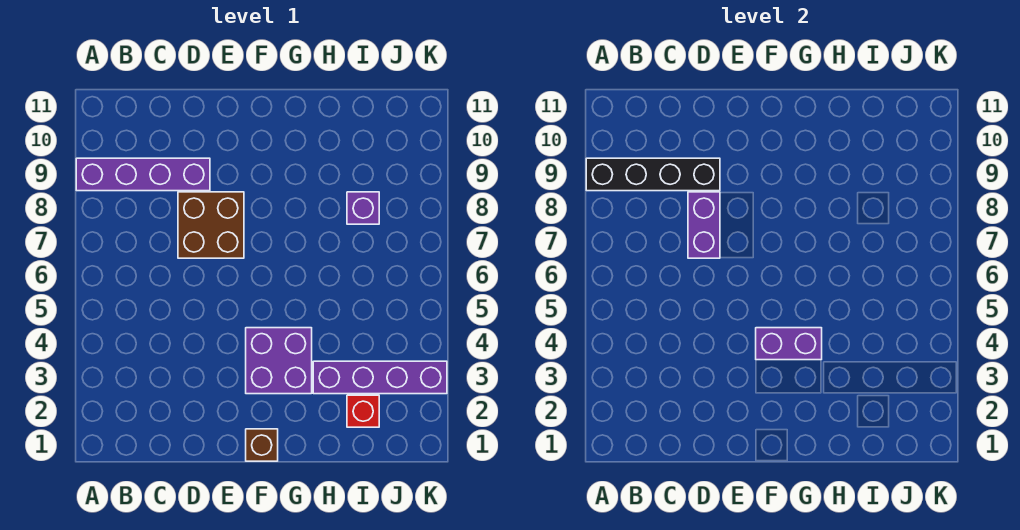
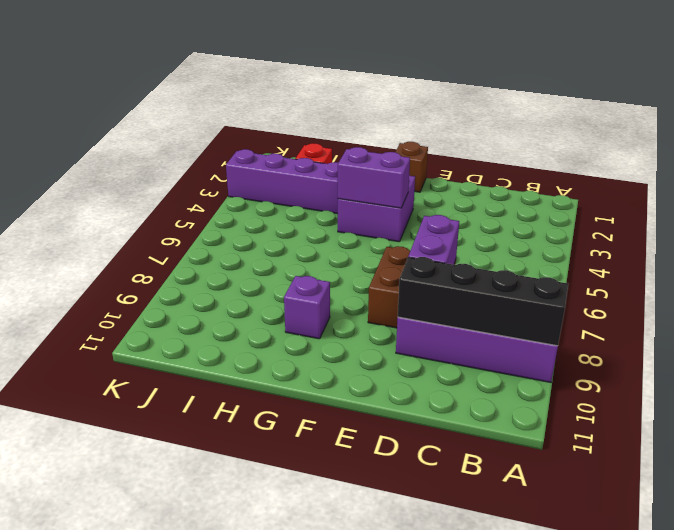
purple 1x1 brick [347,192,379,224] -> purple 1x1 brick moved to [284,276,330,339]

